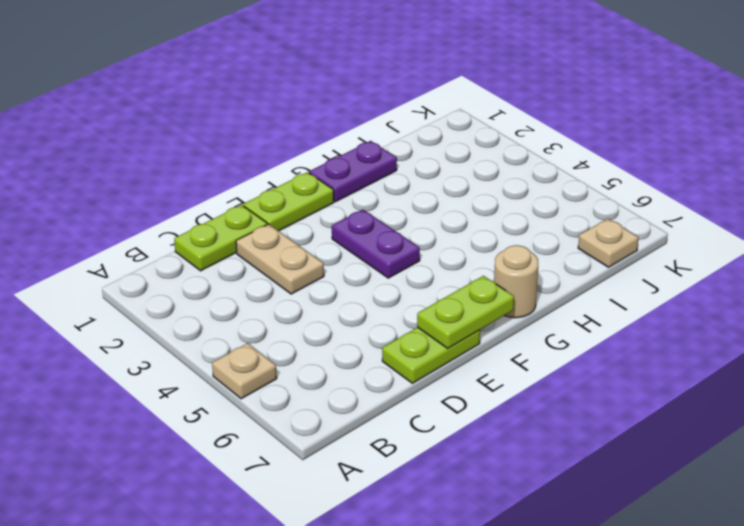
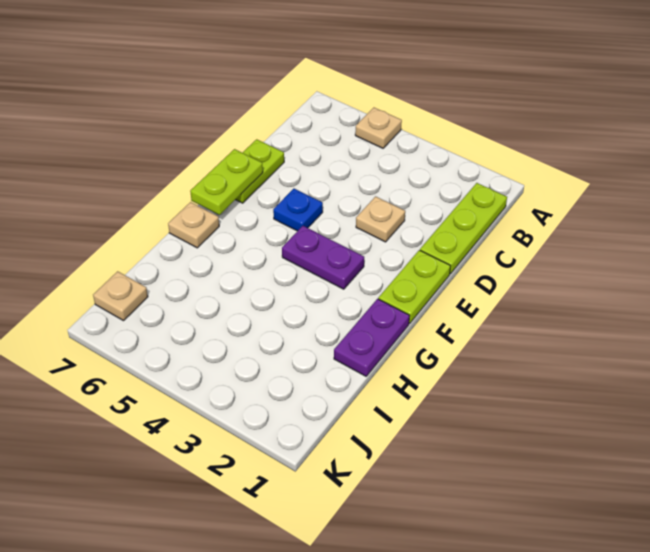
lime 1x2 plate [174,205,267,271] -> lime 1x3 plate [420,183,507,274]
tan 1x2 plate [236,224,324,294] -> tan 1x1 plate [356,197,405,242]
none -> blue 1x1 plate [273,189,323,231]
tan 1x1 round brick [494,245,538,318] -> tan 1x1 plate [168,202,219,248]

